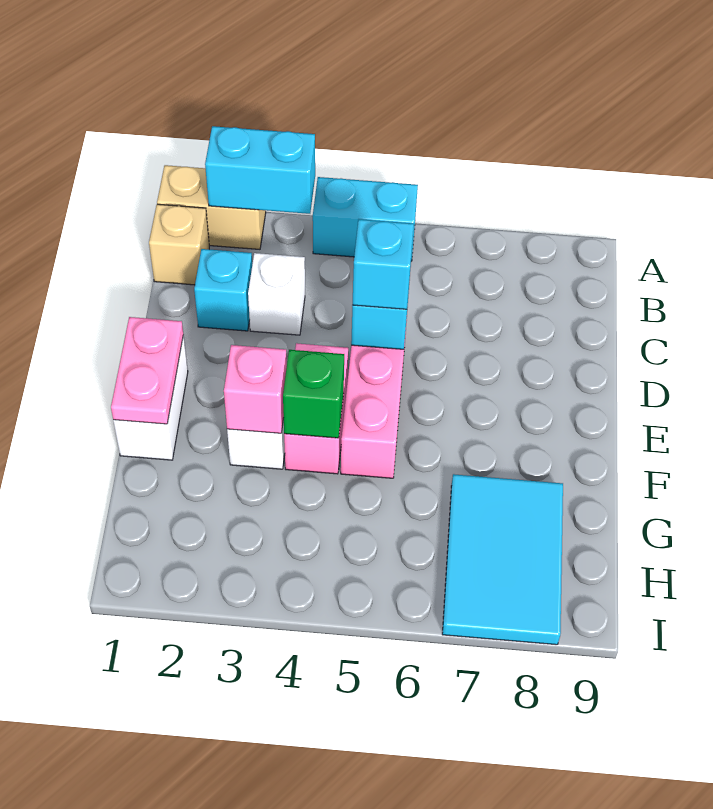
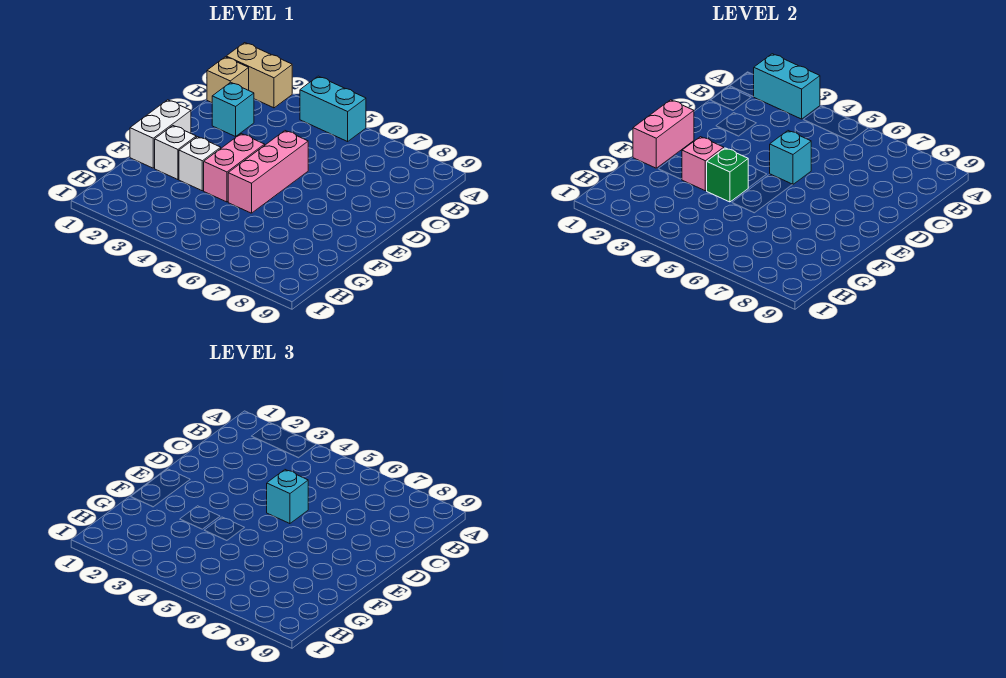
white 1x1 brick [248,253,305,335] -> white 1x1 brick moved to [155,126,196,180]
pink 1x2 plate [111,317,183,424] -> pink 1x2 brick [633,100,694,168]
cyan 2x3 tile [442,474,563,645] -> none

